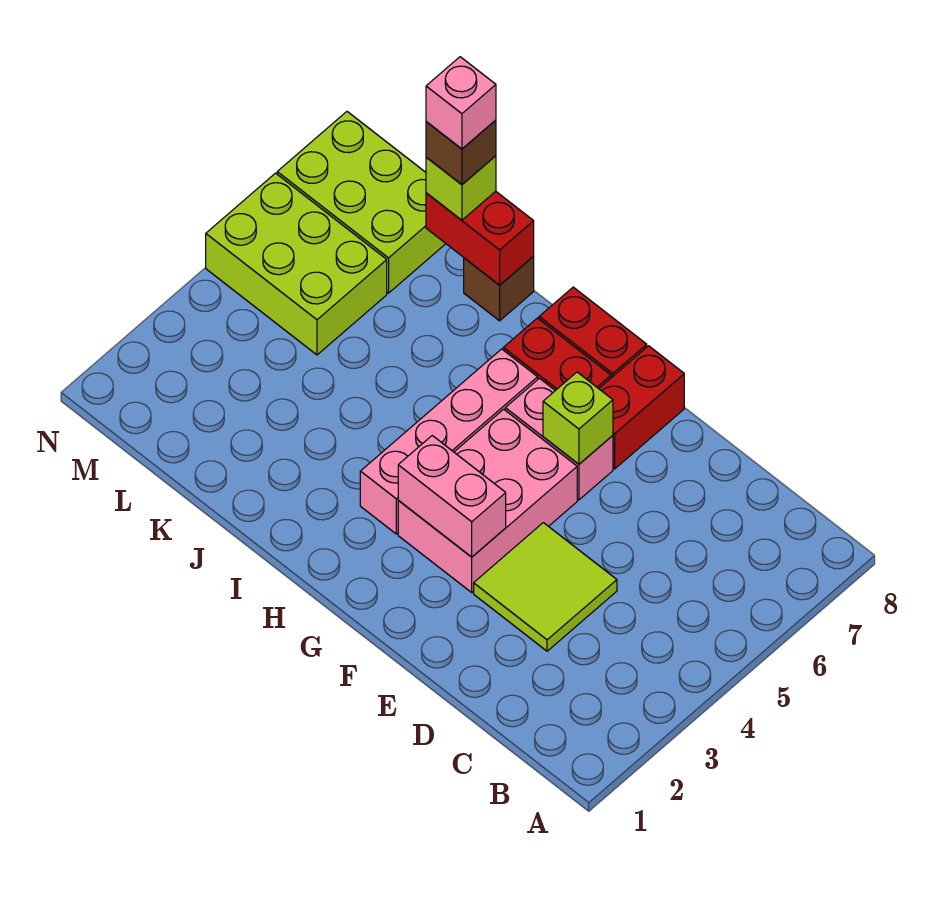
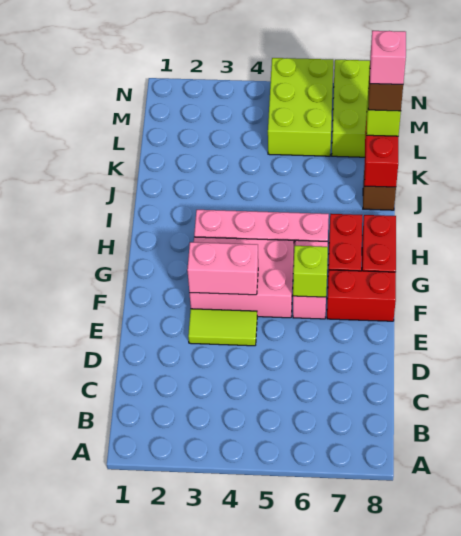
lime 2x2 tile [474,523,617,651] -> lime 1x2 tile [188,309,257,346]
pink 1x2 brick [398,436,506,557] -> pink 1x2 brick turned to [187,242,258,295]

